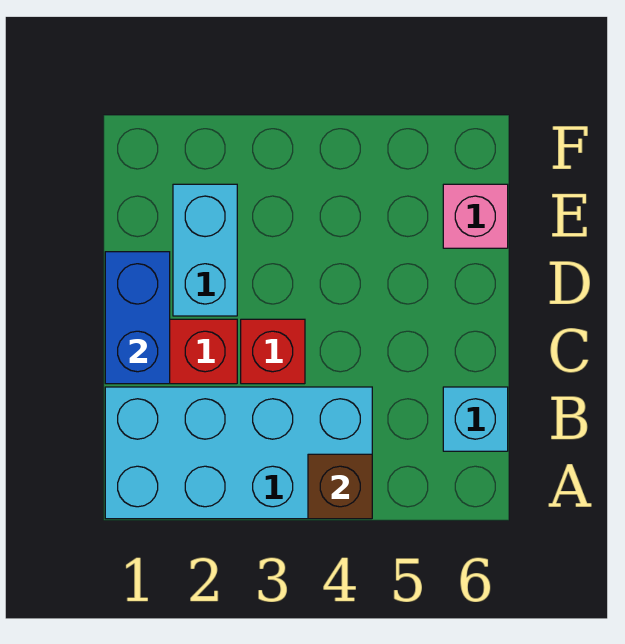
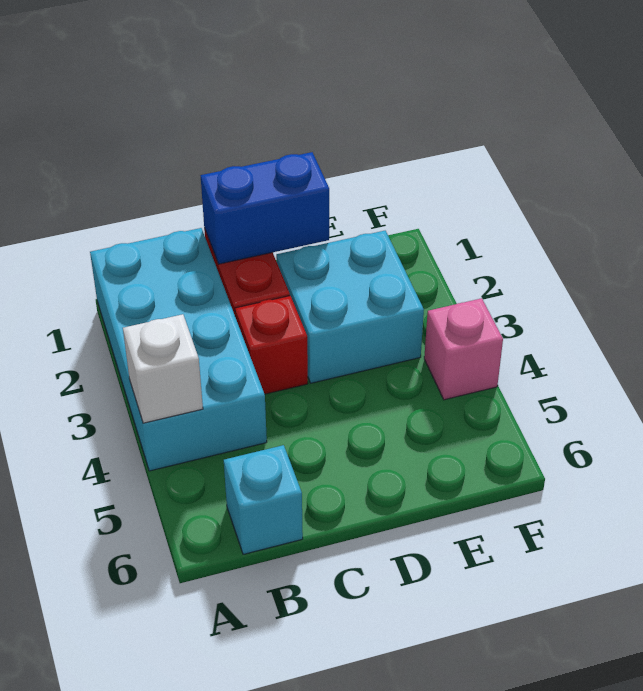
brown 1x1 brick [308,454,372,519] -> white 1x1 brick [123,314,203,423]
cyan 1x2 brick [173,184,237,316] -> cyan 2x2 brick [276,231,424,383]
pink 1x1 brick [443,184,508,248] -> pink 1x1 brick moved to [424,298,503,400]

